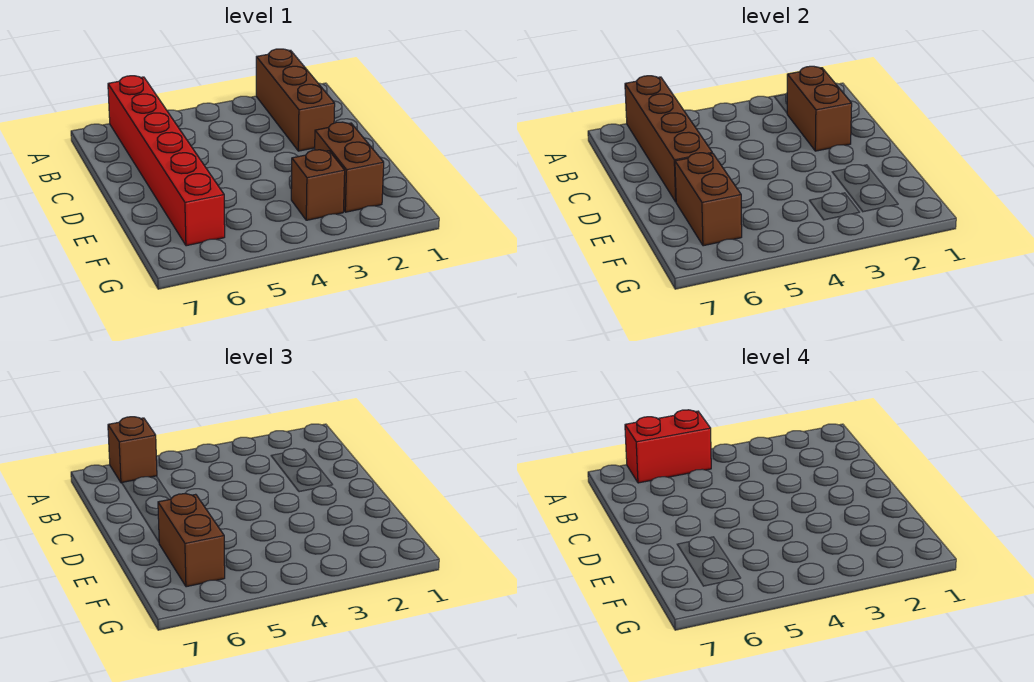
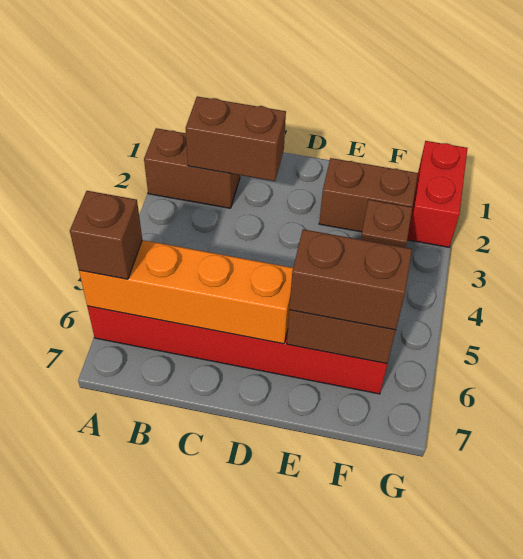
brown 1x3 brick [256,49,335,151] -> brown 1x2 brick [144,128,240,208]
red 1x2 brick [625,410,711,483] -> red 1x2 brick moved to [407,141,468,247]
brown 1x4 brick [625,76,712,202] -> orange 1x4 brick [79,240,293,344]

